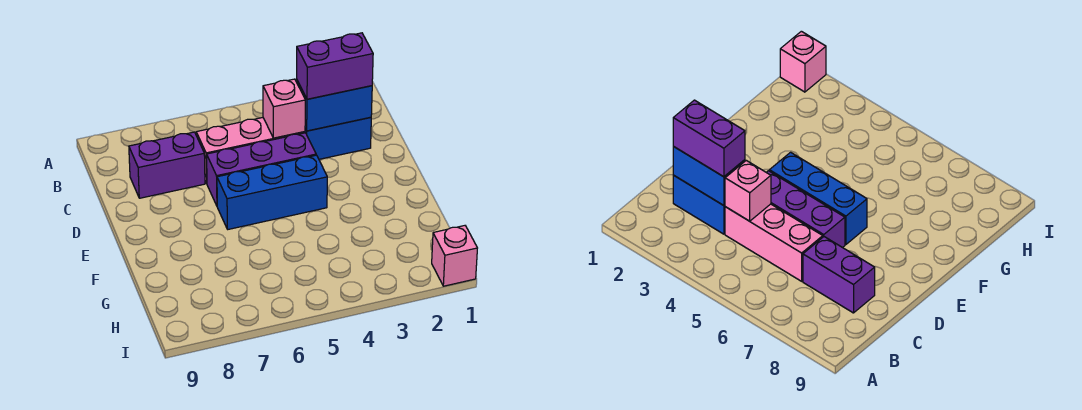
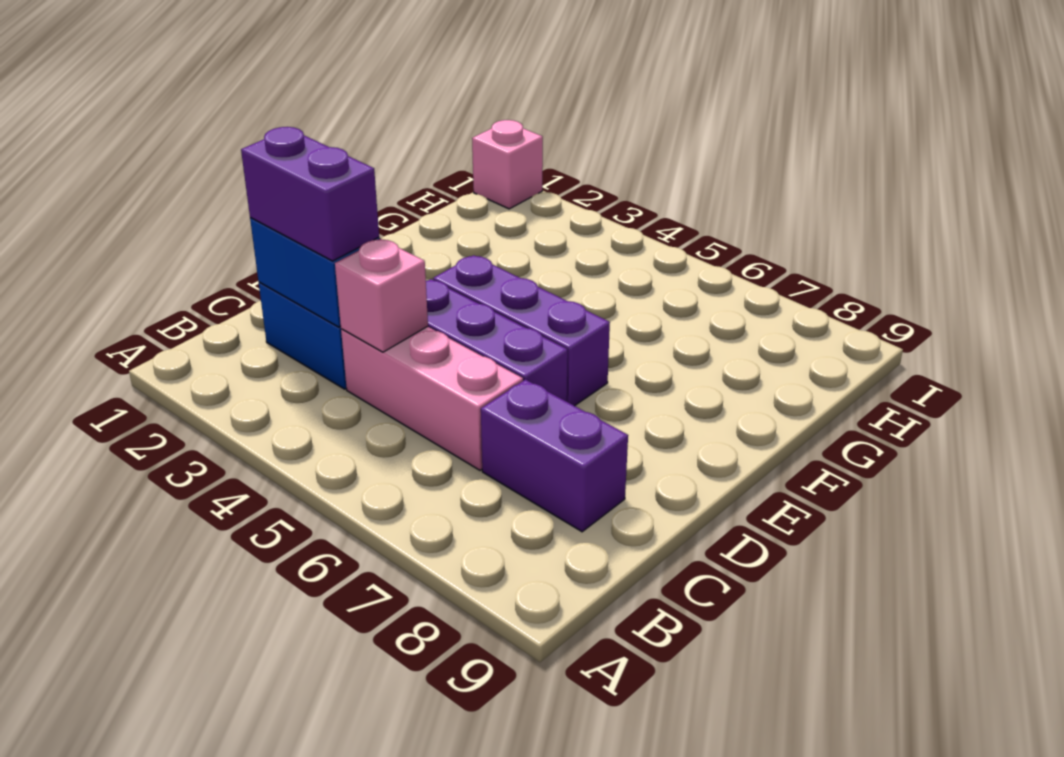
blue 1x3 brick [217,155,327,229] -> purple 1x3 brick [433,255,610,406]

